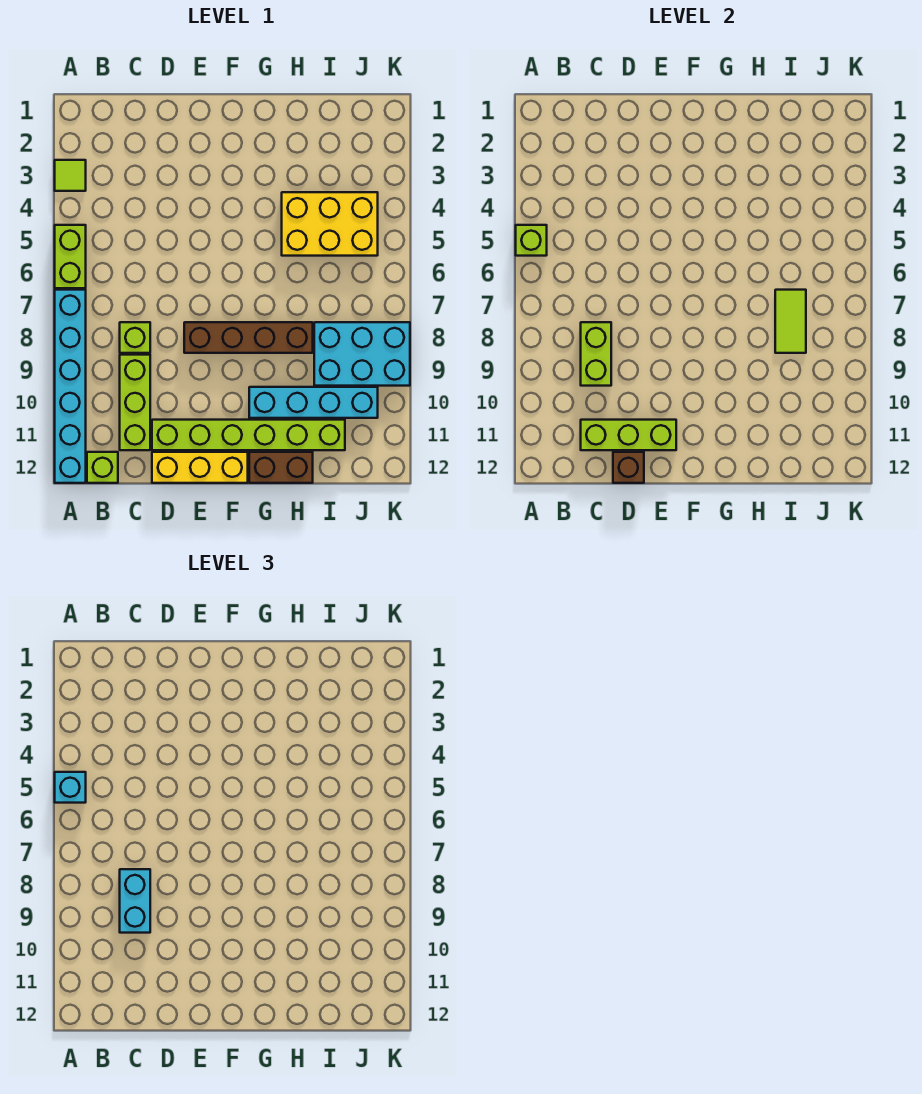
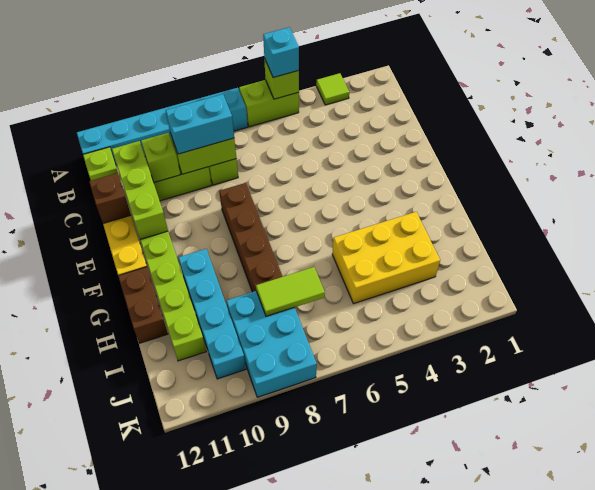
none -> lime 1x1 brick [141,133,181,183]
yellow 2x3 brick [282,192,378,256] -> yellow 2x3 brick turned to [332,212,440,304]

